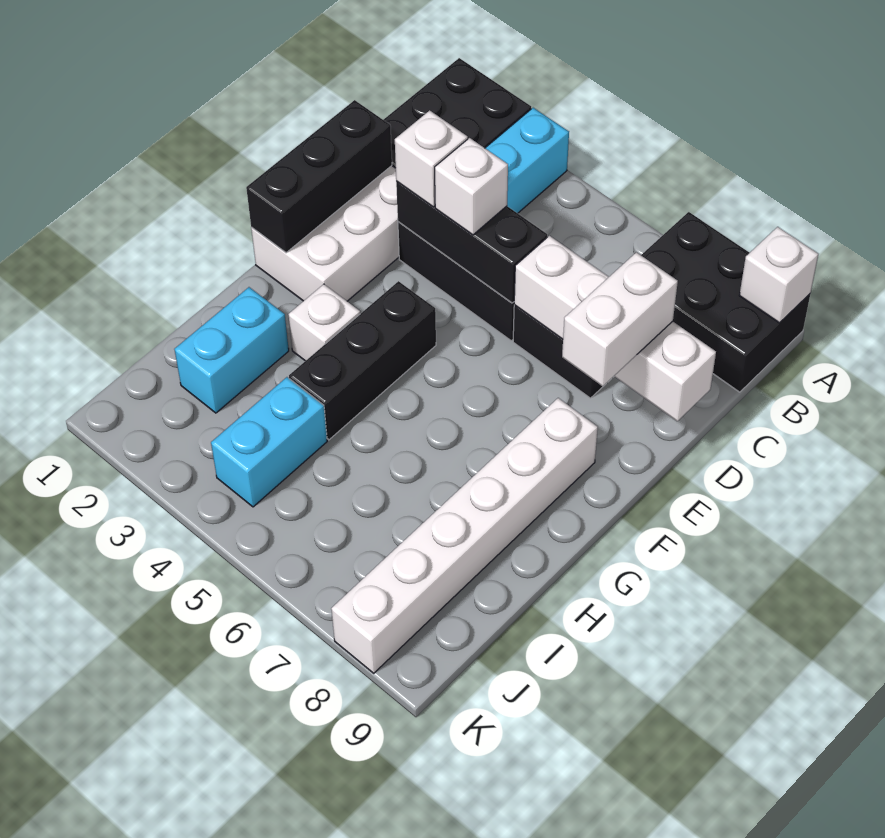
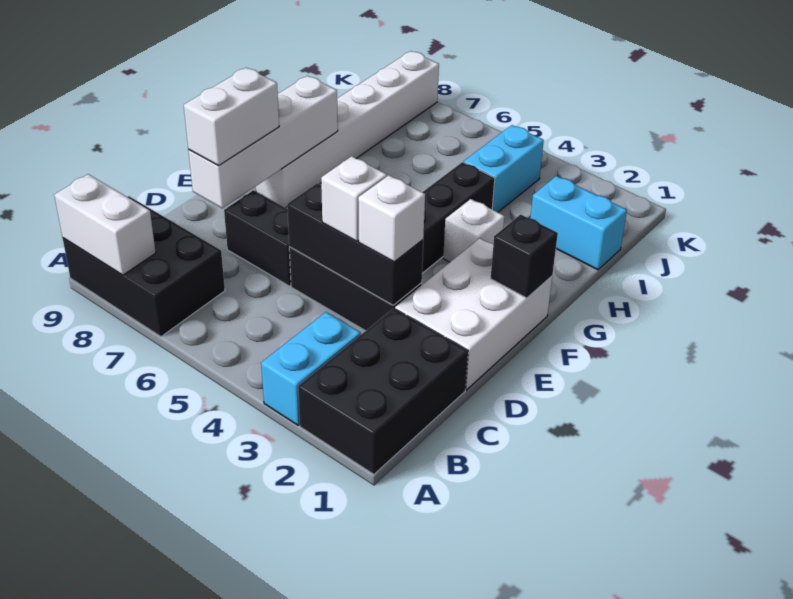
white 1x1 brick [739,227,818,323] -> white 1x2 brick [54,174,156,275]
black 1x3 brick [246,100,392,253] -> black 1x1 brick [491,214,558,298]
white 1x4 brick [514,236,716,421] -> white 1x4 brick turned to [188,76,338,208]
cyan 1x2 brick [174,287,289,413] -> cyan 1x2 brick turned to [530,176,627,270]

